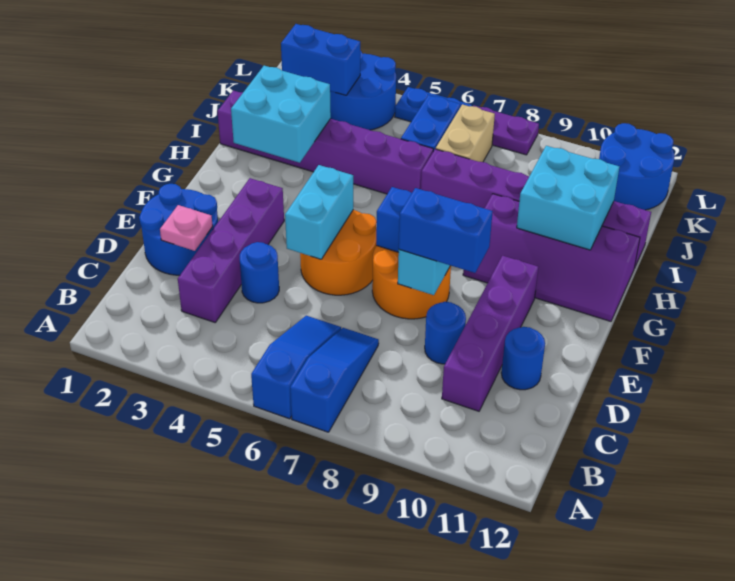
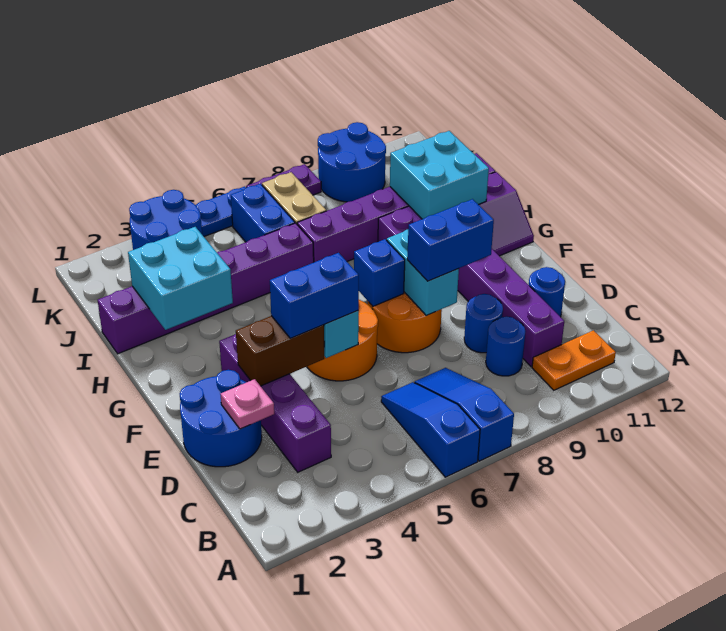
none -> orange 1x2 plate [532,330,616,390]
blue 1x1 round brick [240,242,279,303] -> blue 1x1 round brick moved to [486,316,526,376]
none -> brown 1x2 brick [236,316,324,386]
blue 1x2 brick [281,24,360,95] -> blue 1x2 brick moved to [270,253,359,338]
blue 2x2 round brick [599,123,675,210] -> blue 2x2 round brick moved to [318,122,386,202]

